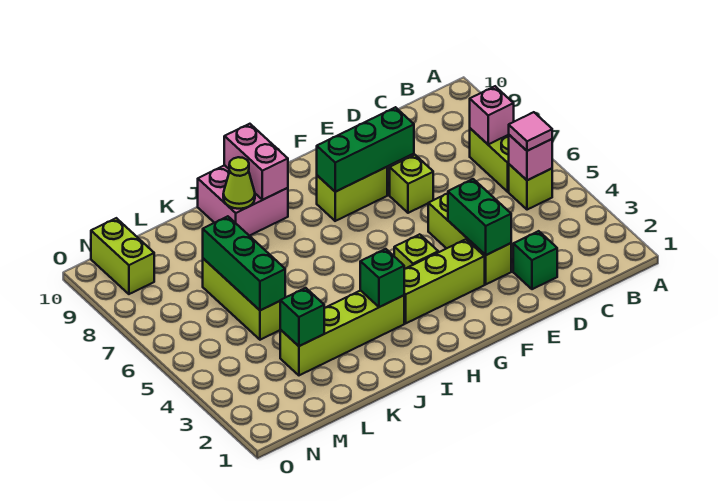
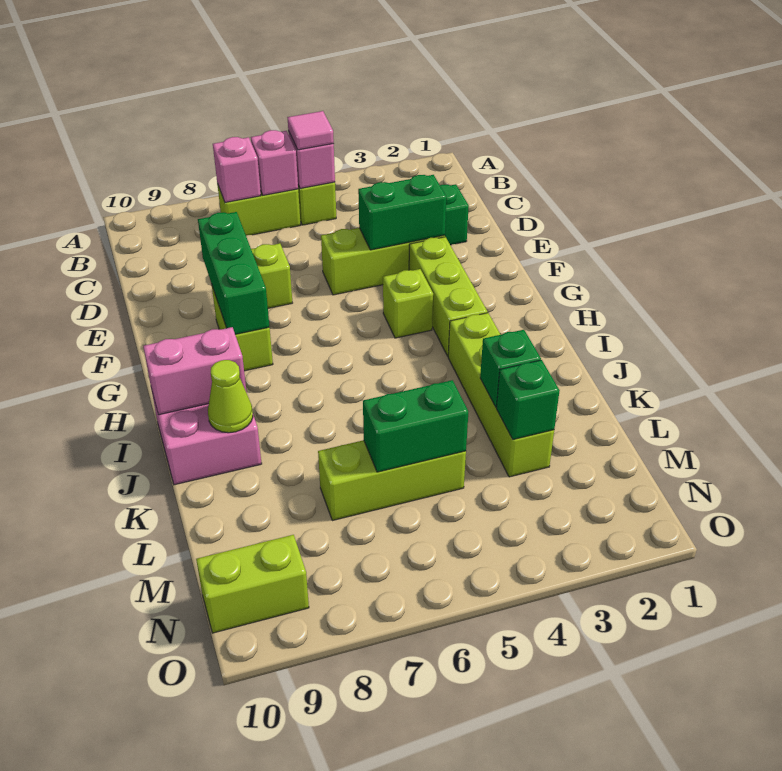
none -> pink 1x1 brick [251,130,298,195]
green 1x1 brick [360,249,404,307] -> green 1x1 brick moved to [480,330,541,407]
green 1x3 brick [203,216,285,310] -> green 1x2 brick [363,380,468,472]

